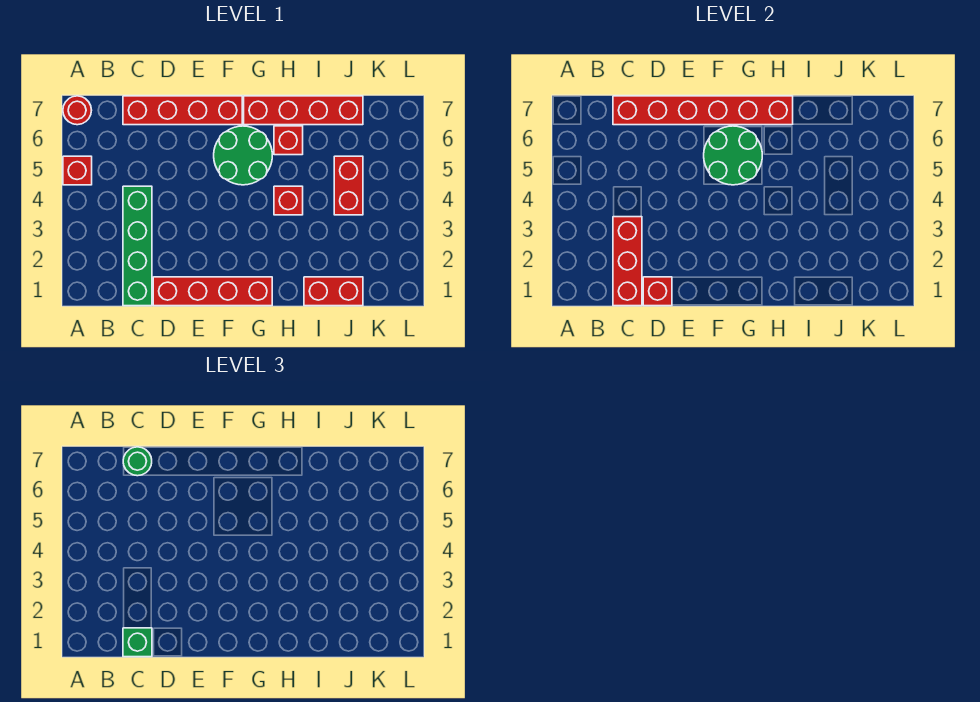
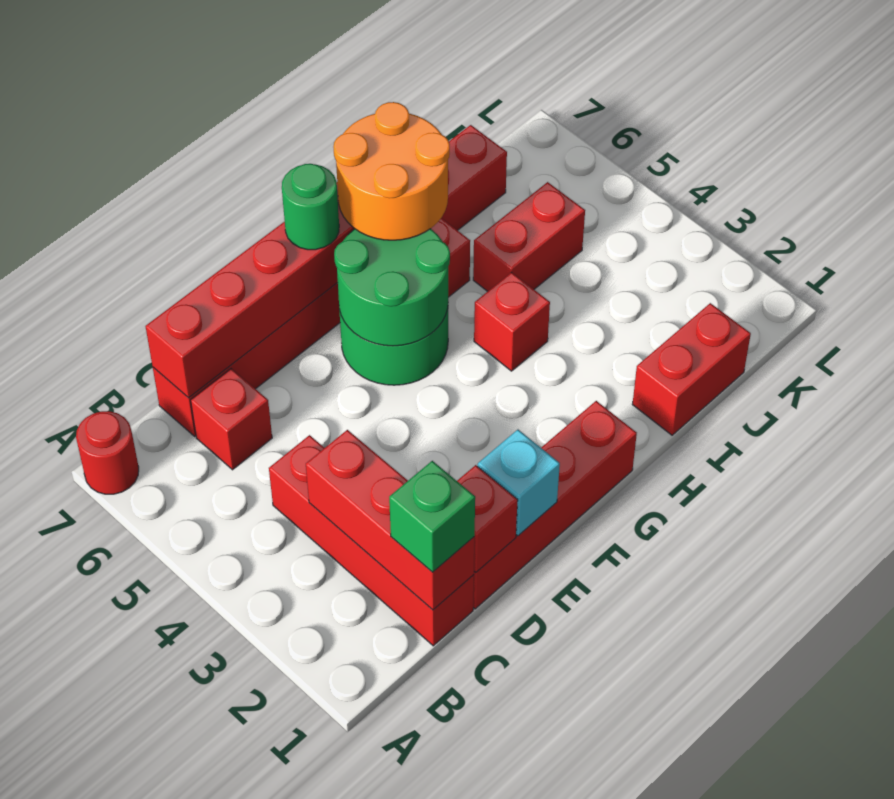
red 1x1 brick [63,156,92,185] -> red 1x1 brick moved to [191,369,272,470]
green 1x4 brick [123,186,152,306] -> red 1x4 brick [269,435,474,646]
green 1x1 round brick [123,447,152,476] -> green 1x1 round brick moved to [282,164,339,250]
none -> cyan 1x1 brick [478,430,560,536]
none -> orange 2x2 round brick [333,102,450,240]
red 1x2 brick [334,156,363,215] -> red 1x2 brick turned to [473,182,585,291]

